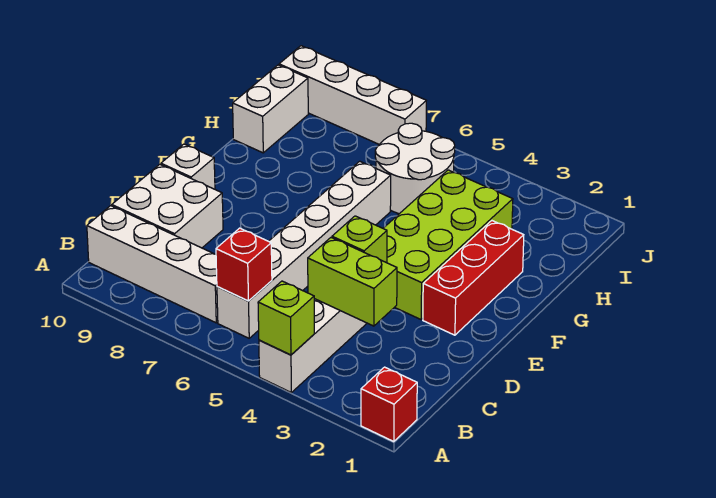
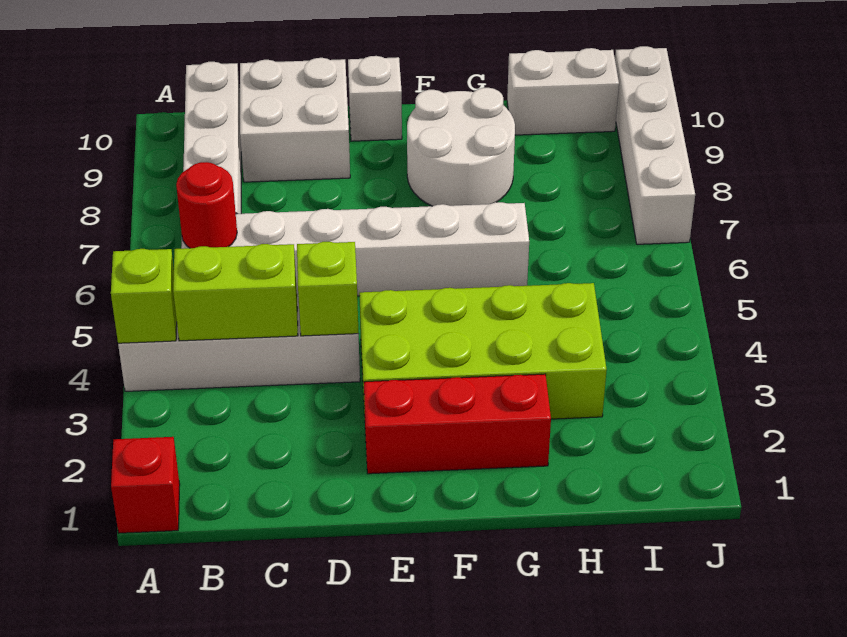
red 1x1 brick [216,228,272,301] -> red 1x1 round brick [176,162,237,248]
lime 1x2 brick [308,238,397,326] -> lime 1x2 brick turned to [173,244,298,341]
white 2x2 round brick [375,123,455,214] -> white 2x2 round brick moved to [407,88,515,206]

